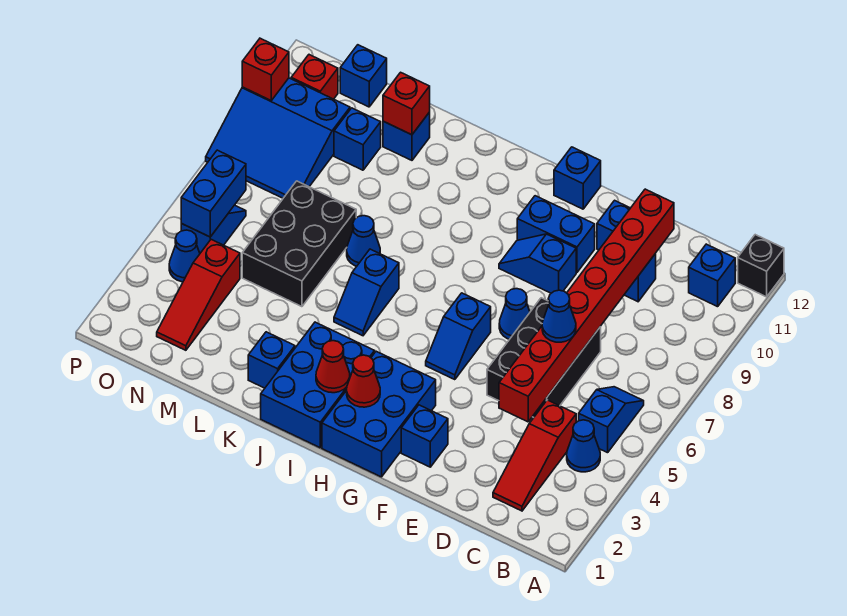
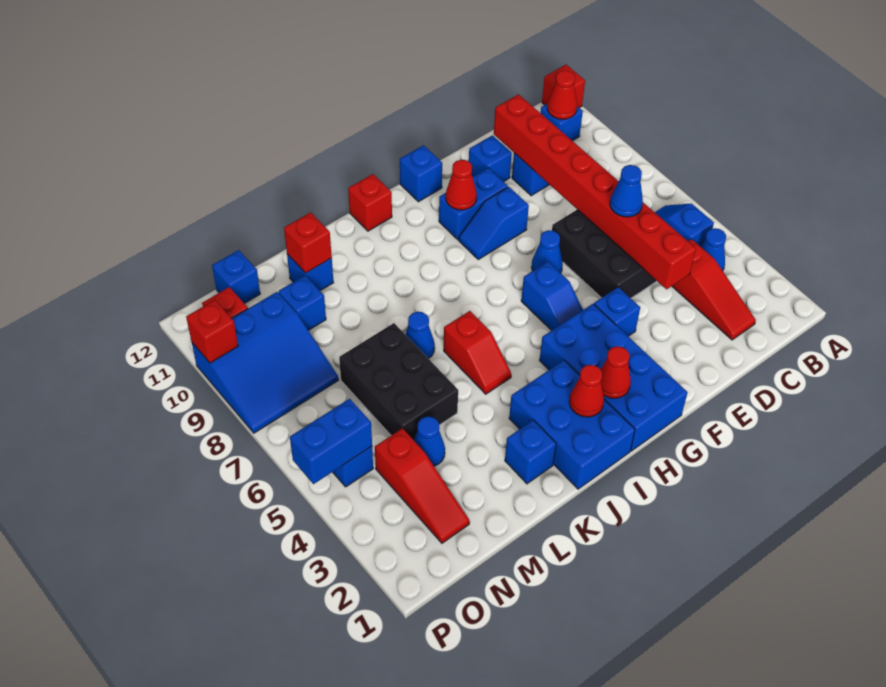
black 1x1 brick [738,235,784,297] -> red 1x1 brick [542,65,585,108]
none -> red 1x1 cone [547,70,577,119]
blue 1x1 brick [401,405,448,467] -> blue 1x1 brick moved to [594,287,640,336]
blue 2x3 brick [322,351,436,477] -> blue 2x4 brick [539,304,688,451]
none -> red 1x1 cone [446,160,477,210]
none -> red 1x1 brick [348,174,392,231]
blue 1x2 slope [334,249,399,336] -> red 1x2 slope [444,311,511,394]
blue 1x1 cone [169,230,200,282] -> blue 1x1 cone moved to [414,417,445,466]
blue 1x2 brick [181,150,246,237] -> blue 1x2 brick turned to [290,399,372,484]

